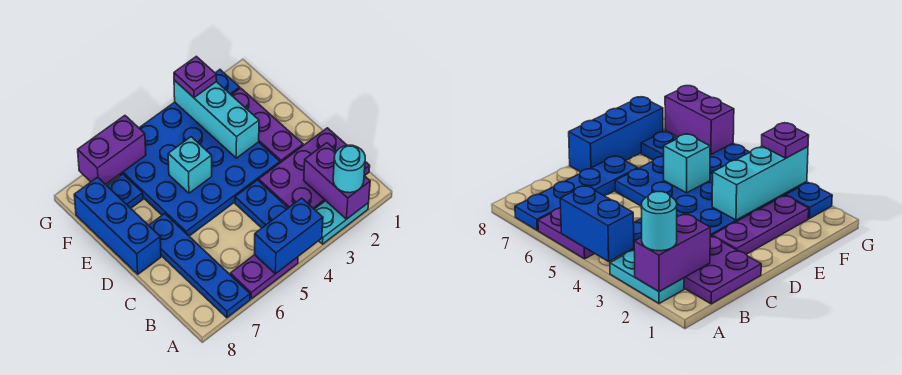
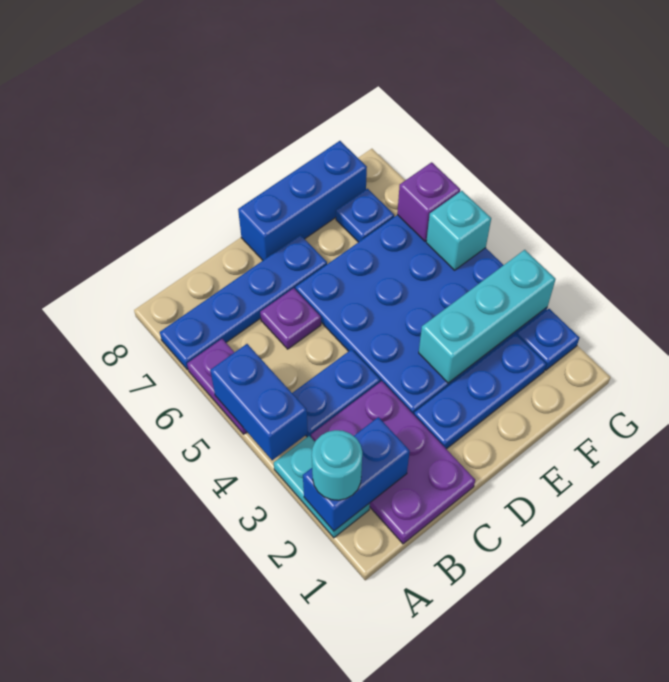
purple 1x2 brick [304,143,370,219] -> blue 1x2 brick [303,417,410,531]
purple 1x3 plate [232,88,303,163] -> blue 1x3 plate [414,334,546,449]
cyan 1x1 brick [168,137,212,193] -> cyan 1x1 brick moved to [426,191,491,270]
purple 1x1 plate [174,56,217,98] -> purple 1x1 plate moved to [260,288,321,349]
purple 1x2 brick [78,116,146,185] -> purple 1x1 brick [397,162,460,241]

